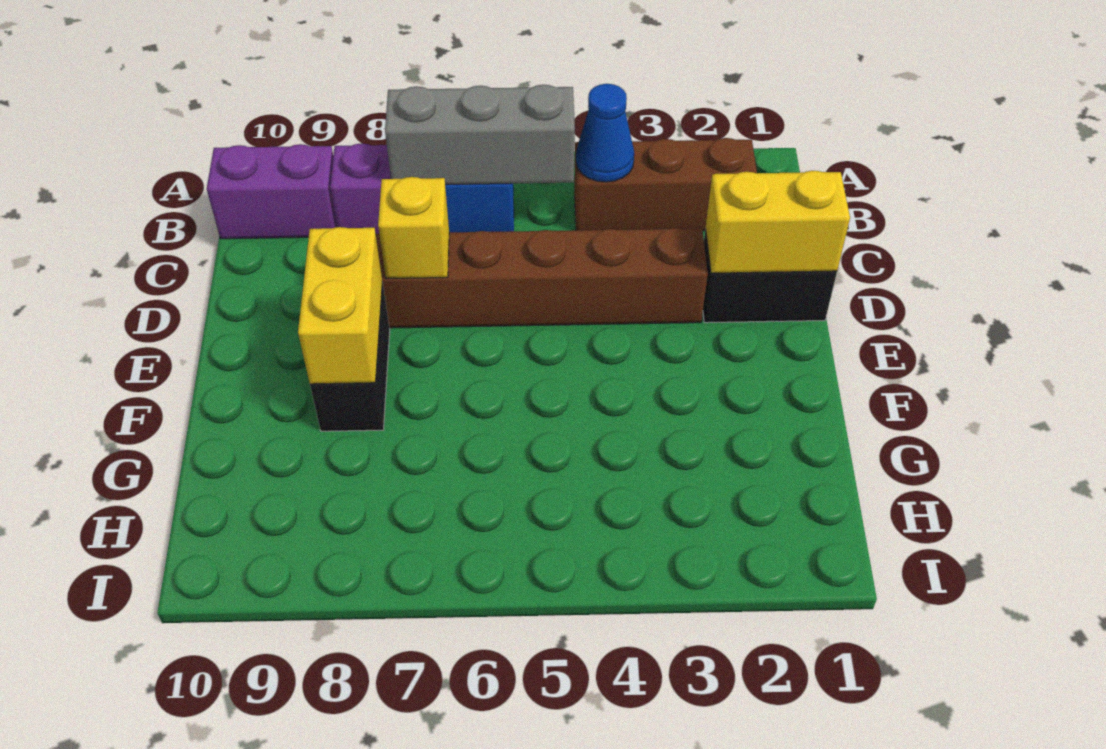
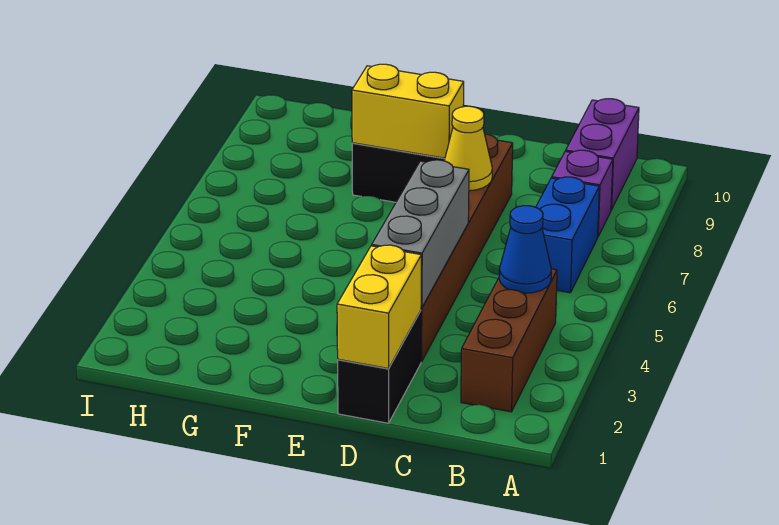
grey 1x3 brick [385,85,575,185] -> grey 1x3 brick moved to [372,160,469,308]
yellow 1x1 brick [378,177,449,279] -> yellow 1x1 cone [444,106,492,191]

